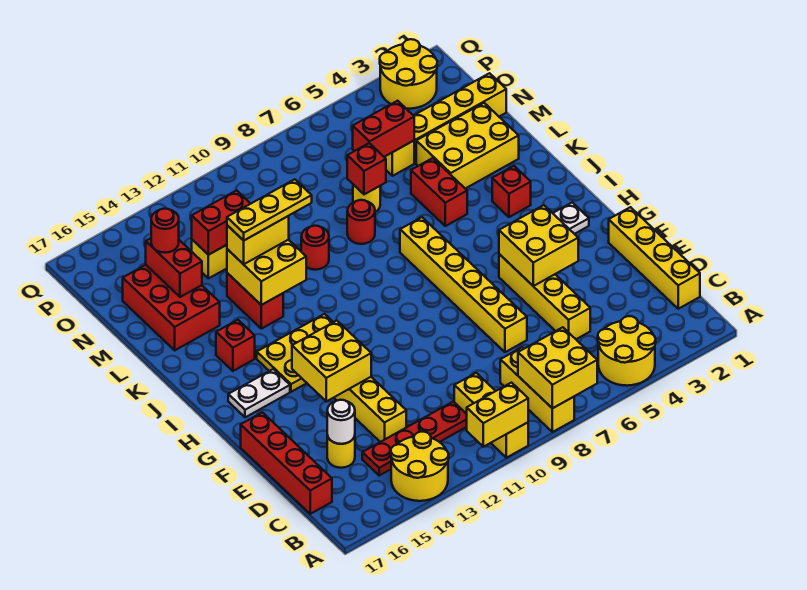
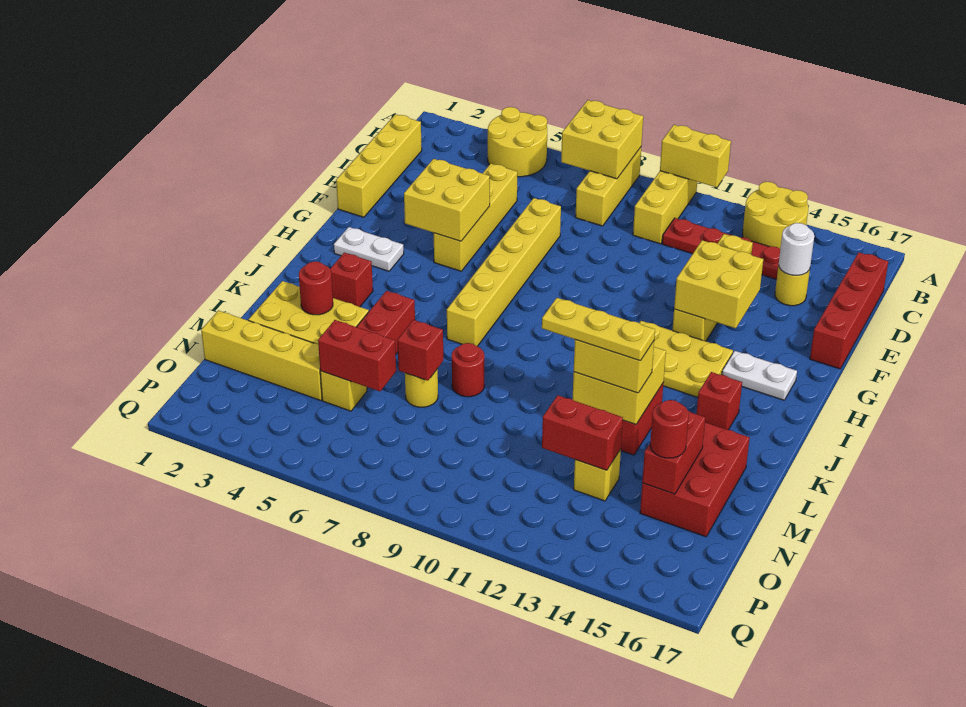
red 1x1 round brick [301,226,329,270] -> red 1x1 round brick moved to [299,261,333,315]
yellow 2x2 round brick [380,39,437,109] -> none

